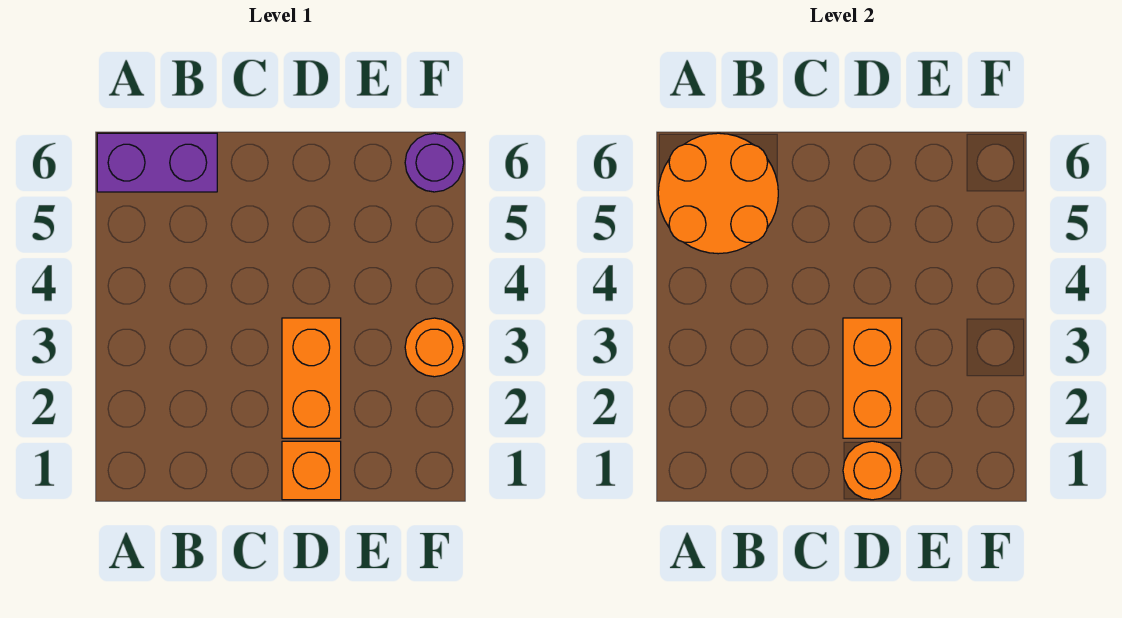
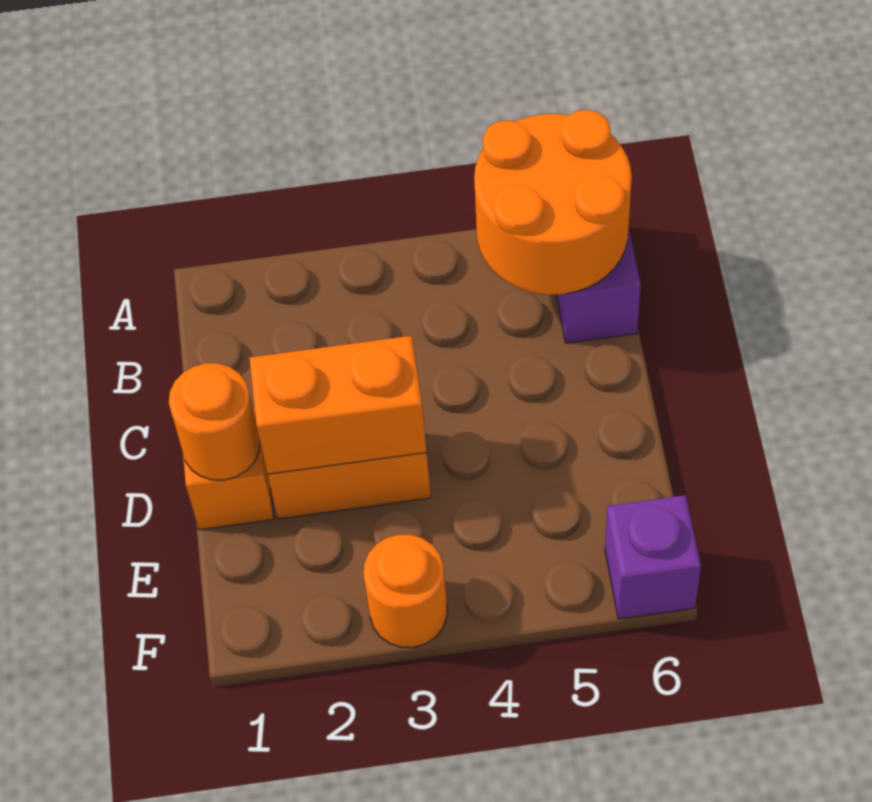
purple 1x1 round brick [405,133,464,192] -> purple 1x1 brick [605,495,701,619]

